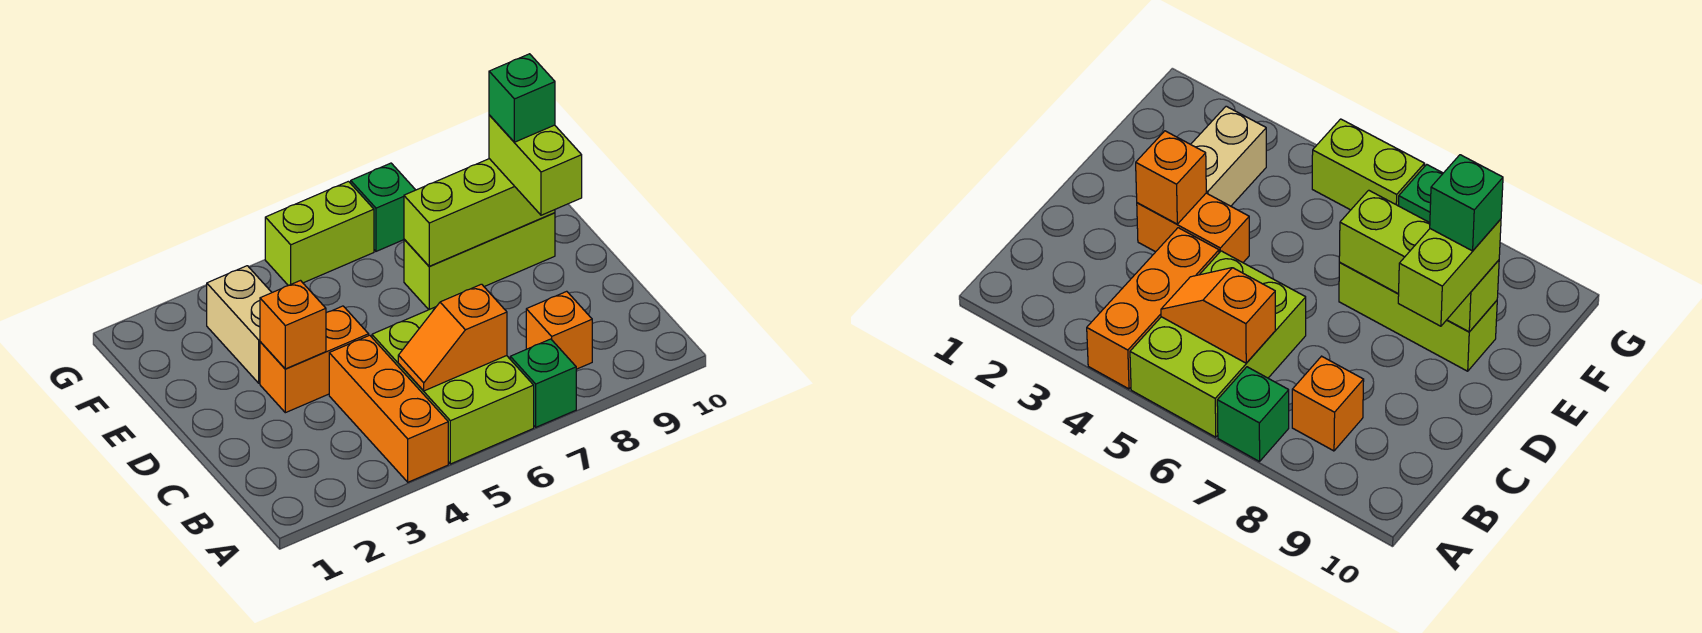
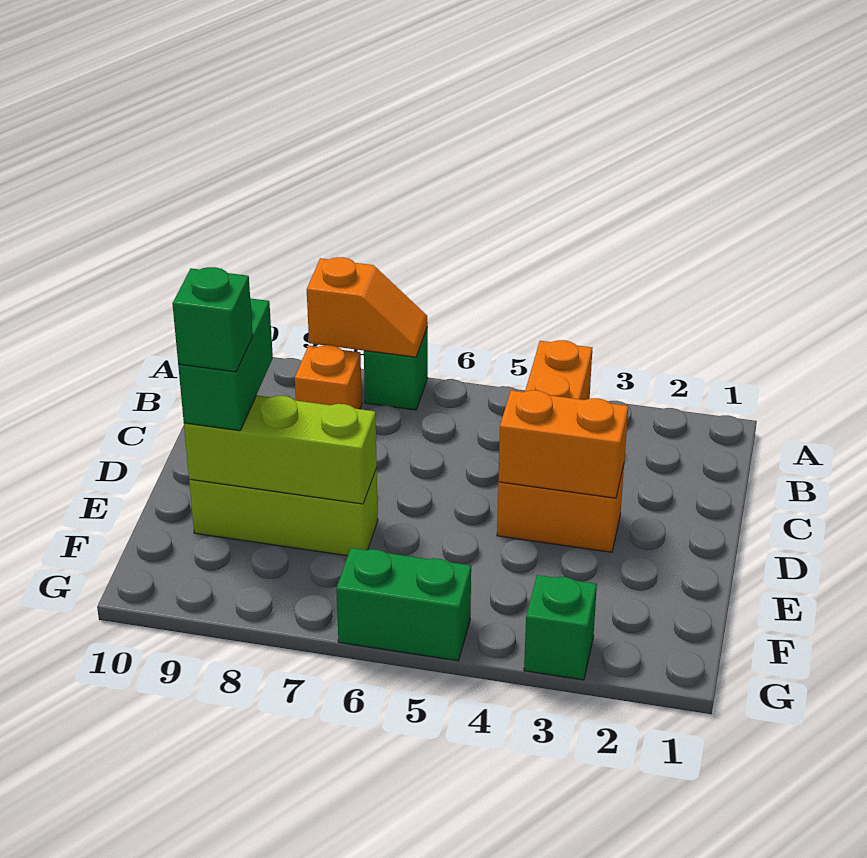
lime 2x3 brick [372,307,534,464] -> none
orange 1x2 slope [398,284,507,391] -> orange 1x2 slope moved to [307,257,428,357]
orange 1x1 brick [260,281,326,369] -> orange 1x2 brick [498,390,628,498]
lime 1x2 brick [489,115,582,215] -> green 1x2 brick [178,298,273,431]
tan 1x2 brick [207,266,272,383] -> none
lime 1x2 brick [265,181,374,286] -> green 1x2 brick [336,548,471,661]
green 1x1 brick [351,163,415,251] -> green 1x1 brick moved to [524,575,597,680]

